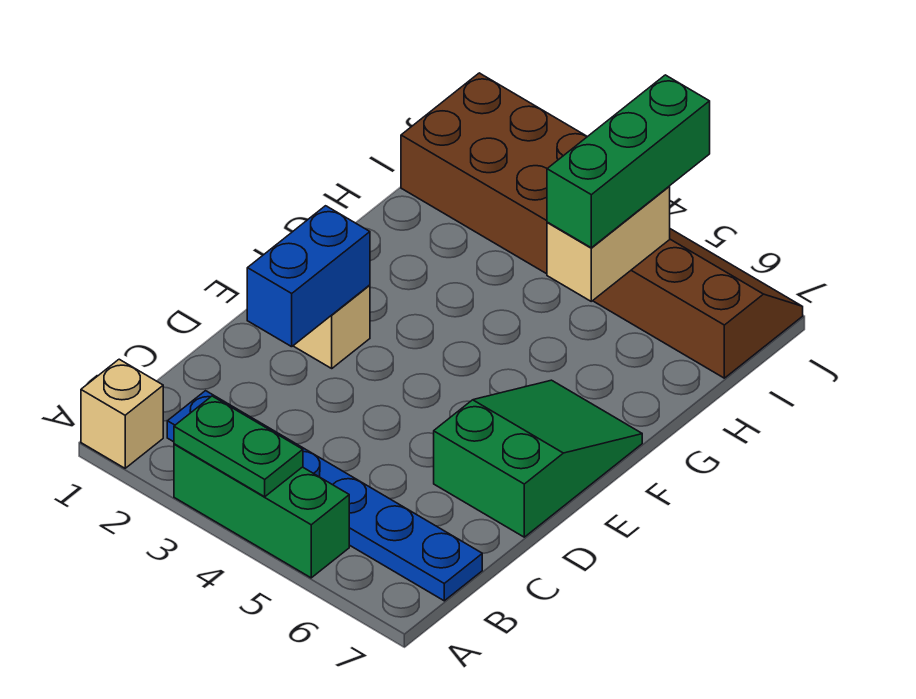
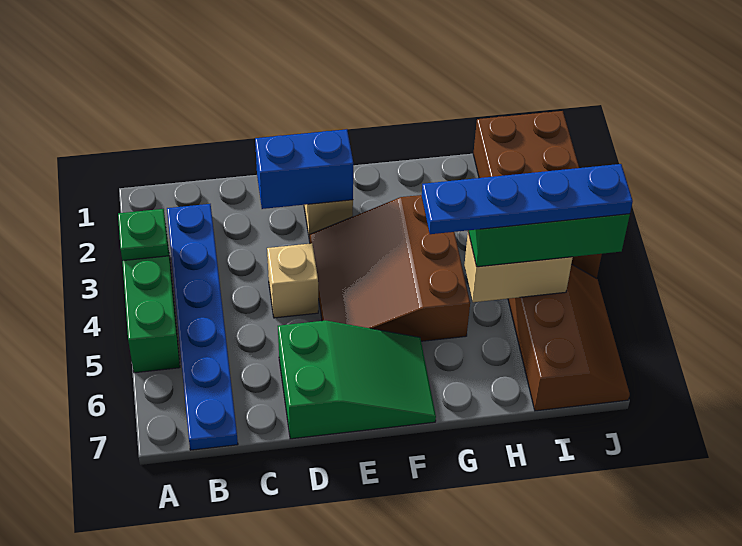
tan 1x1 brick [81,359,163,468] -> tan 1x1 brick moved to [267,243,318,318]
green 1x2 plate [174,396,303,497] -> green 1x1 plate [118,209,168,261]
none -> brown 3x3 slope [309,195,470,341]
none -> blue 1x4 plate [422,164,633,234]

